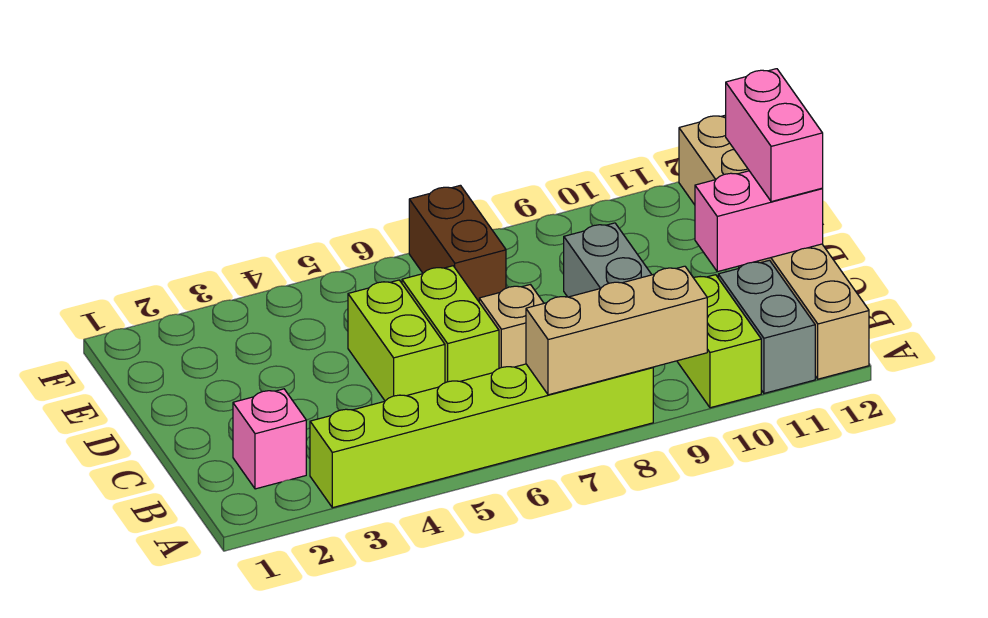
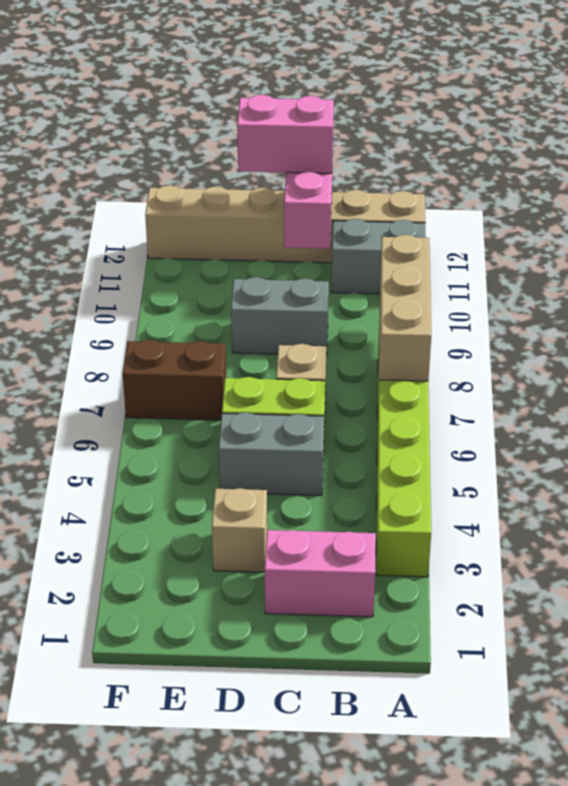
lime 1x2 brick [677,275,761,408] -> none
pink 1x1 brick [233,389,306,489] -> pink 1x2 brick [265,530,376,617]
lime 1x2 brick [348,280,445,401] -> grey 1x2 brick [219,412,324,495]
none -> tan 1x1 brick [212,488,267,572]

